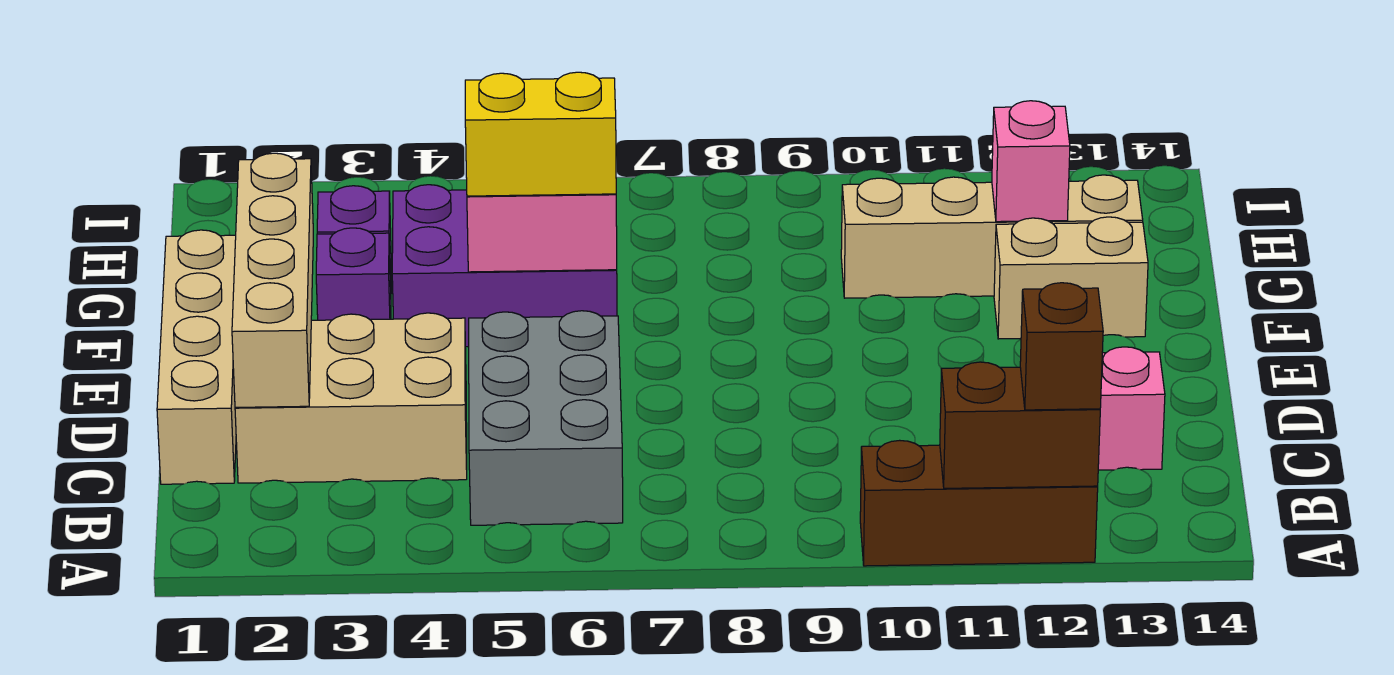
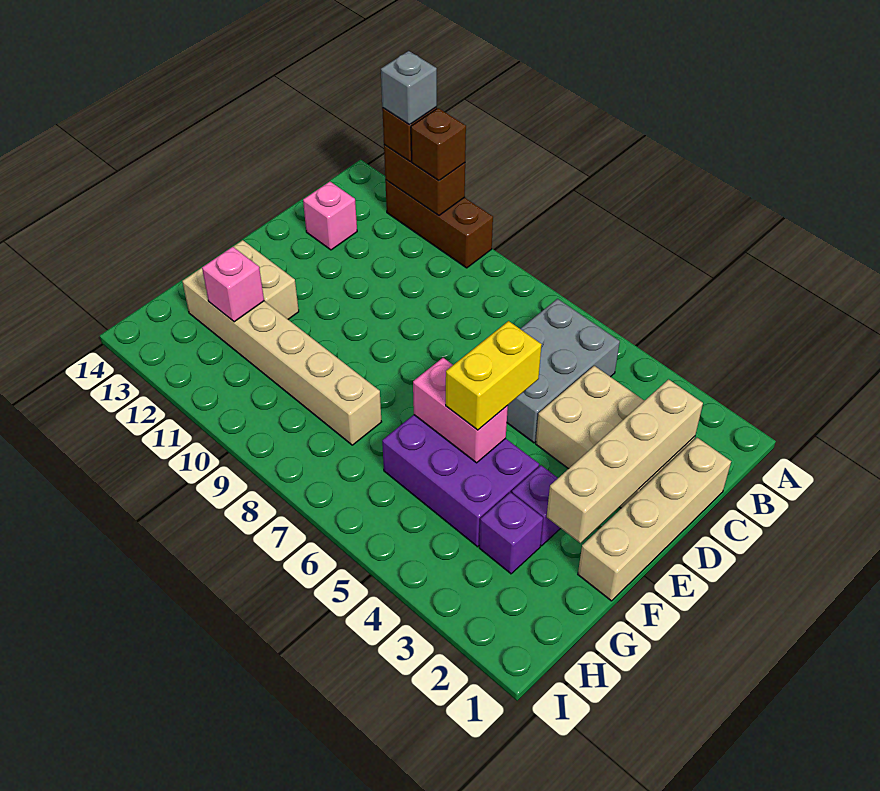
none -> brown 1x1 brick [411,108,466,181]
none -> grey 1x1 brick [381,51,437,125]
yellow 1x2 brick [465,72,616,196] -> yellow 1x2 brick turned to [446,321,542,430]
tan 1x4 brick [841,175,1143,298] -> tan 1x6 brick [182,268,381,445]

